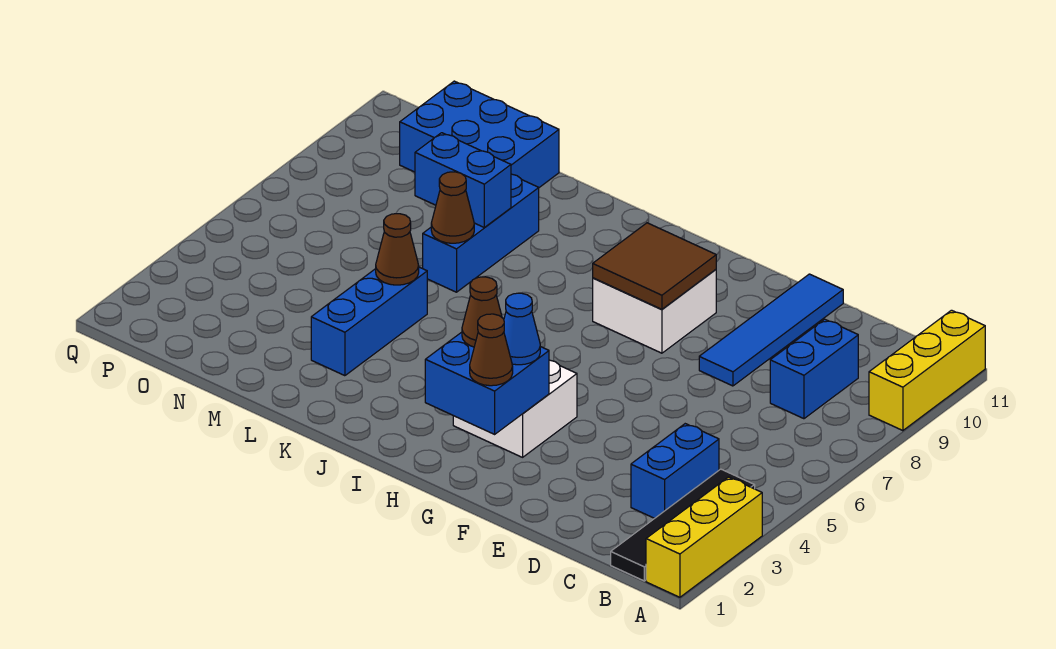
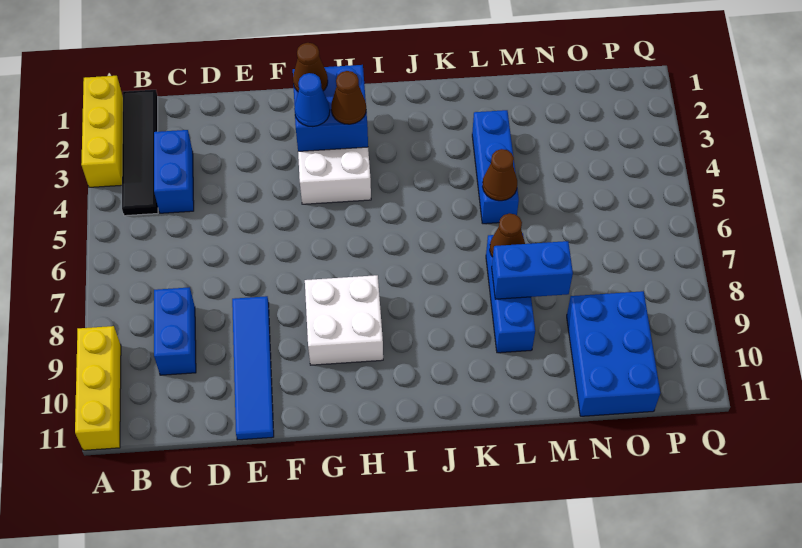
brown 2x2 tile [593,223,716,309] -> none
blue 2x3 brick [400,81,559,187] -> blue 2x3 brick turned to [567,291,660,416]

